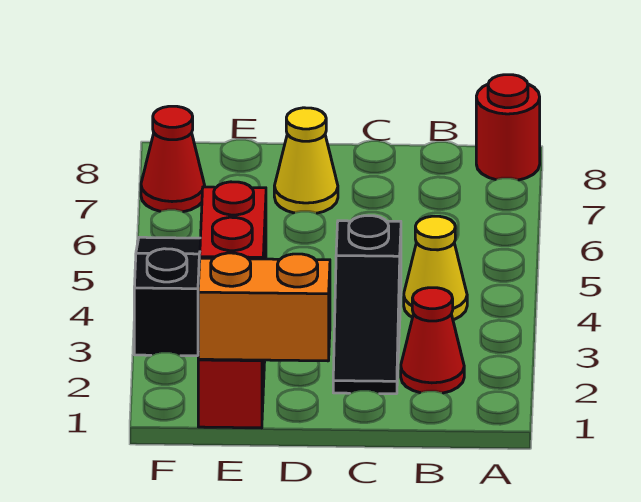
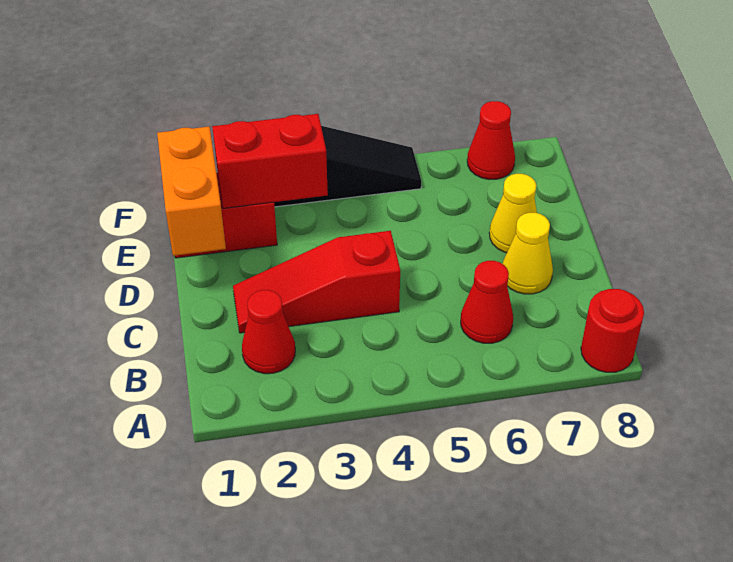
yellow 1x1 cone [404,216,467,320] -> yellow 1x1 cone moved to [503,213,553,294]
none -> red 1x1 cone [461,261,513,343]
black 1x3 slope [333,216,401,394] -> red 1x3 slope [233,231,400,333]

